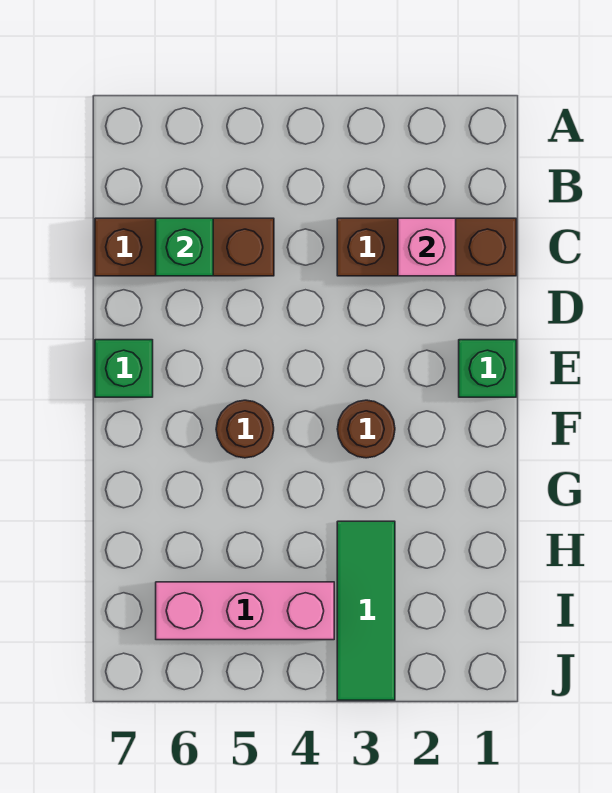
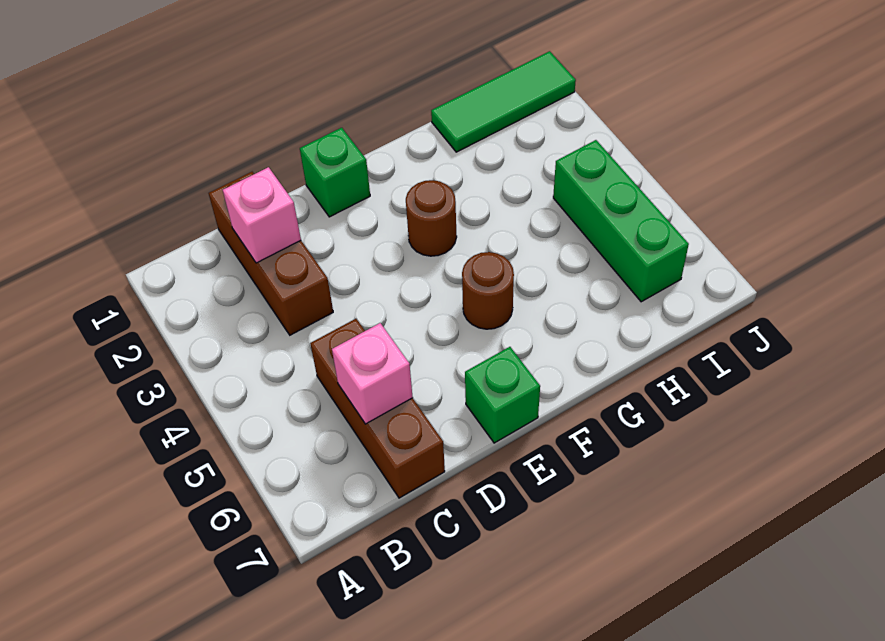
green 1x1 brick [156,218,213,276] -> pink 1x1 brick [332,323,413,424]
green 1x3 tile [337,521,395,700] -> green 1x3 tile moved to [431,51,576,152]
pink 1x3 brick [156,582,334,640] -> green 1x3 brick [553,140,689,302]

